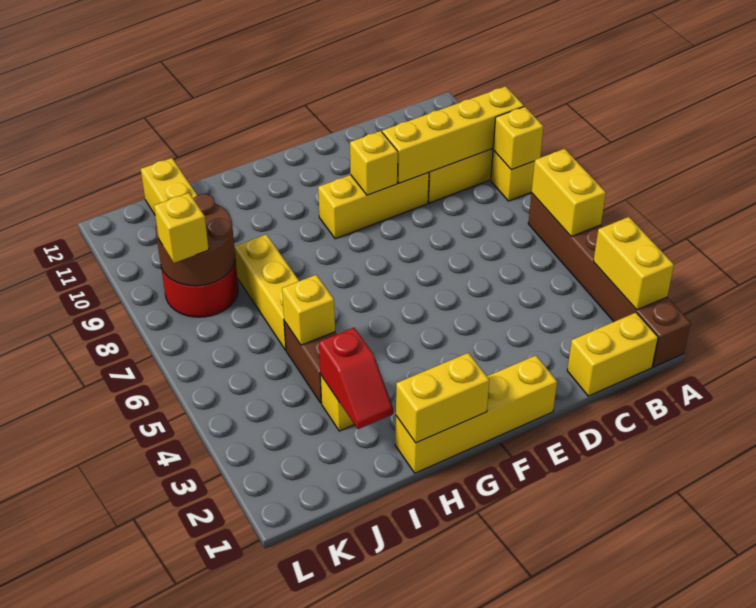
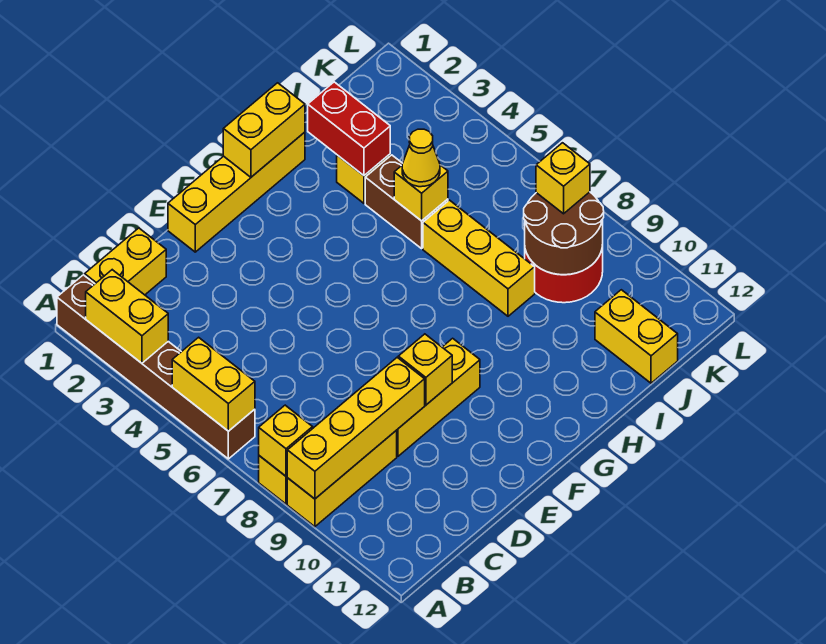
red 1x2 slope [319,328,393,429] -> red 1x2 brick [308,82,390,175]
none -> yellow 1x1 cone [402,129,440,187]

